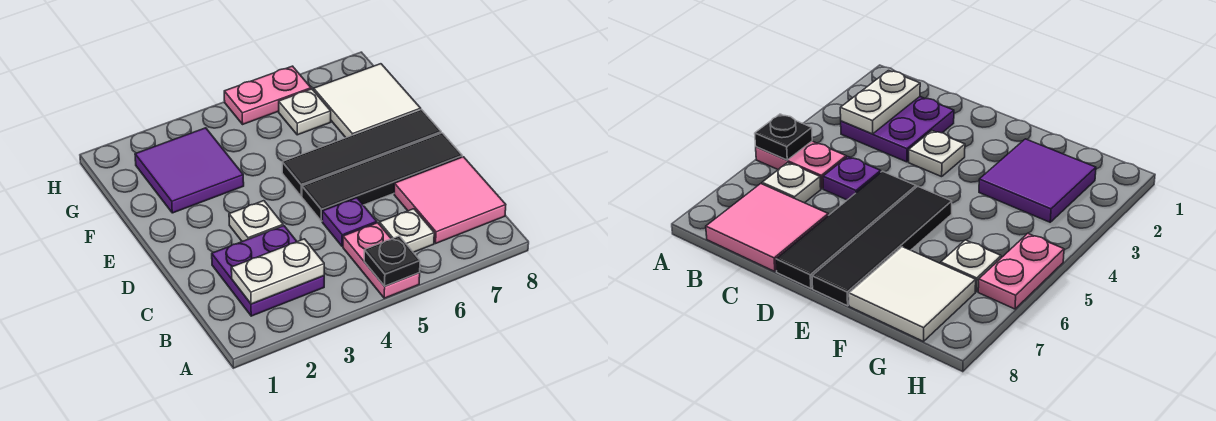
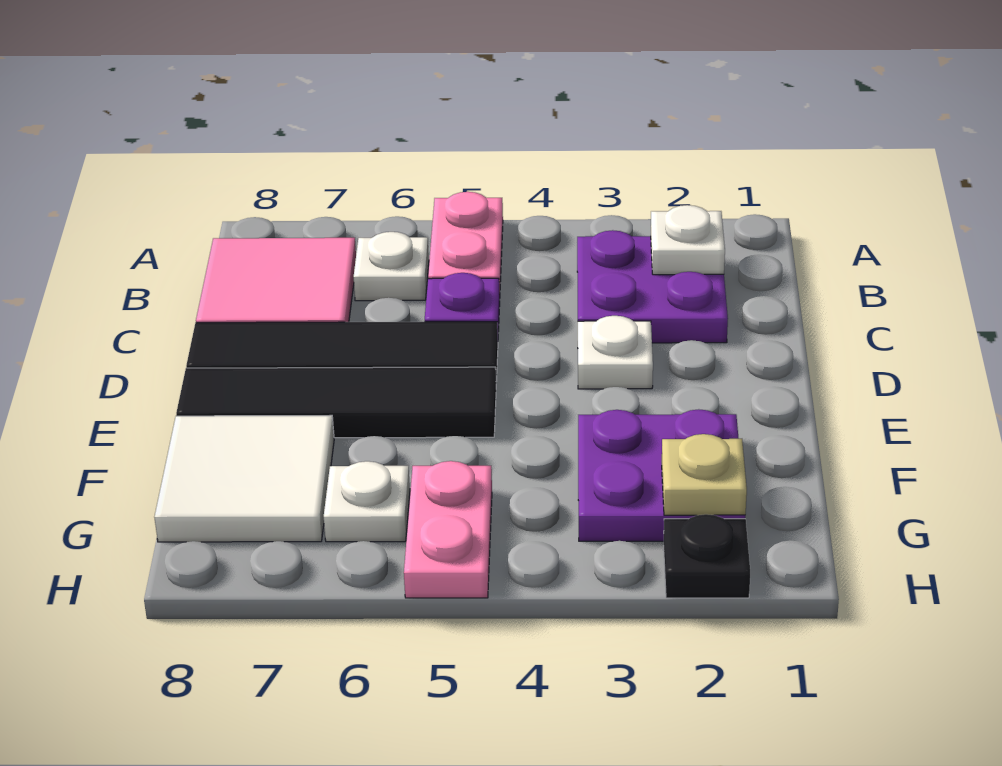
black 1x1 plate [364,236,420,286] -> black 1x1 plate moved to [664,514,750,598]
white 1x2 plate [231,239,324,304] -> white 1x1 plate [651,205,725,275]
purple 2x2 tile [135,128,244,213] -> purple 2x2 plate [578,409,745,541]
none -> tan 1x1 plate [662,434,747,515]
pink 1x2 plate [224,66,311,124] -> pink 1x2 plate turned to [404,461,492,598]

